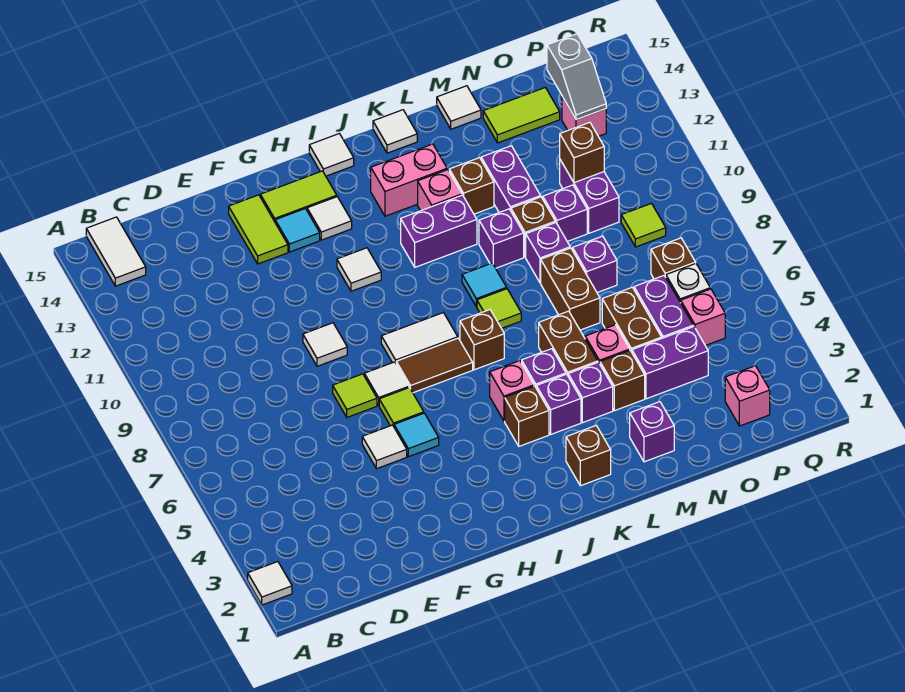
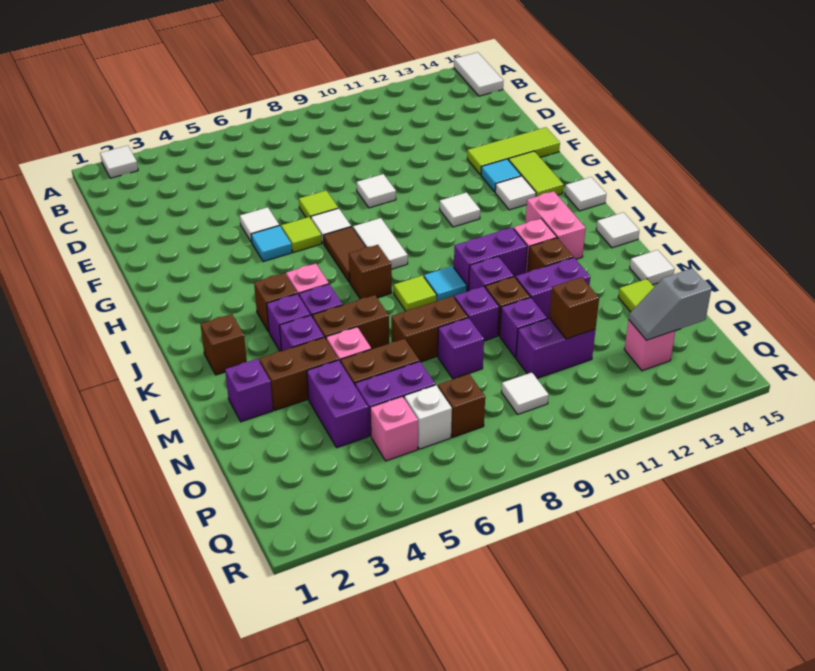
white 1x2 tile [86,217,146,286] -> white 1x2 tile turned to [454,52,504,96]
lime 1x2 tile [229,195,288,264] -> lime 1x3 tile [467,127,560,175]
purple 1x2 brick [401,195,477,267] -> purple 1x2 brick turned to [454,228,527,292]
brown 1x1 brick [600,351,645,411] -> brown 1x2 brick [259,337,338,410]
pink 1x1 brick [725,366,770,426] -> none
lime 1x1 tile [621,203,666,247] -> white 1x1 tile [501,372,549,414]

